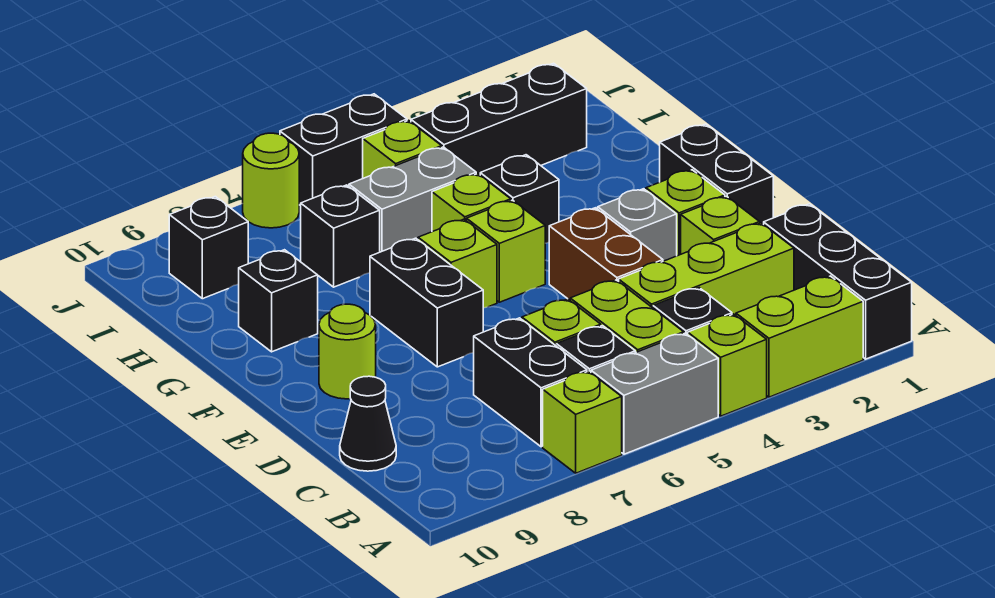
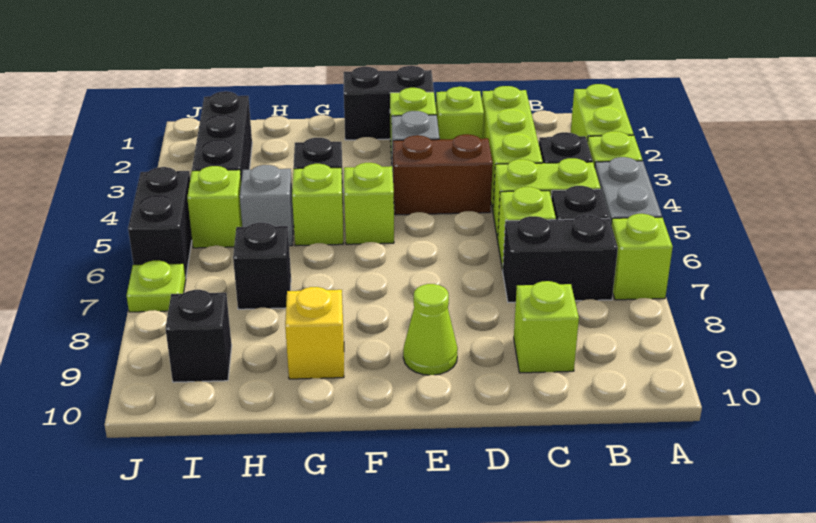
black 1x3 brick [764,204,912,359] -> none
black 1x1 cone [340,376,396,471] -> none
black 1x2 brick [370,238,483,367] -> none
lime 1x1 round brick [319,304,376,399] -> lime 1x1 cone [403,284,458,375]
lime 1x1 brick [418,219,497,308] -> lime 1x1 brick moved to [514,281,579,373]
black 1x1 brick [239,250,318,352] -> yellow 1x1 brick [285,287,344,379]
grey 1x2 brick [349,147,476,252] -> grey 1x1 brick [240,165,294,246]
lime 1x1 round brick [243,133,299,228] -> lime 1x1 plate [126,260,186,312]

